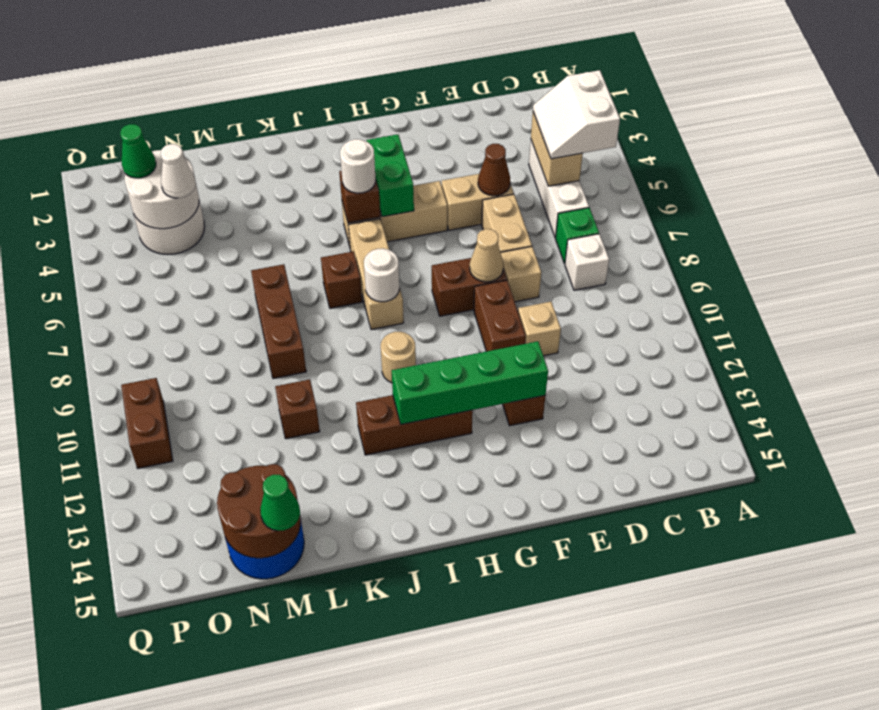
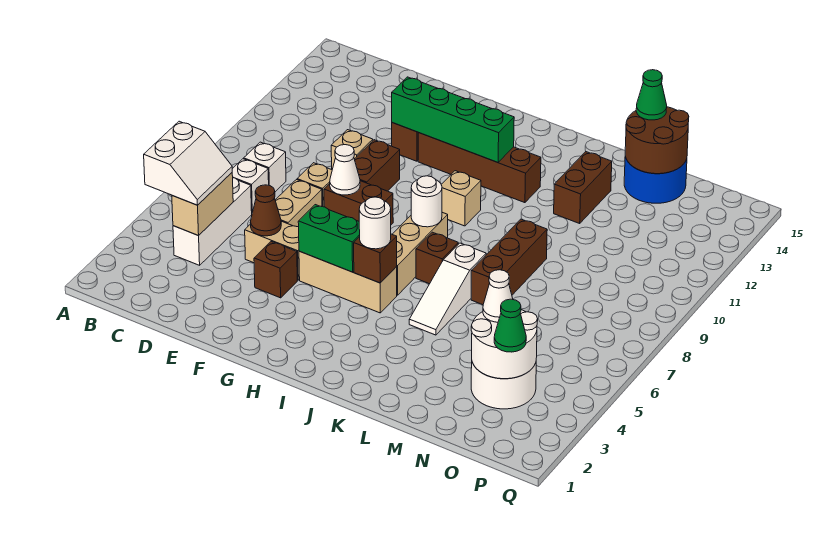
green 1x1 brick [556,208,599,264] -> white 1x1 brick [232,159,269,212]
tan 1x1 cone [470,229,504,282] -> white 1x1 cone [330,145,360,195]
green 1x2 brick [367,134,414,217] -> green 1x2 brick turned to [298,205,360,272]
brown 1x3 brick [356,395,473,455] -> brown 1x4 brick [418,133,541,203]
tan 1x1 round brick [381,332,416,383] -> tan 1x1 brick [441,171,481,226]
none -> white 1x3 slope [409,243,486,335]
brown 1x1 brick [275,379,320,439] -> brown 1x1 brick moved to [254,242,297,298]
brown 1x2 brick [121,378,173,468] -> brown 1x2 brick moved to [554,152,612,223]

